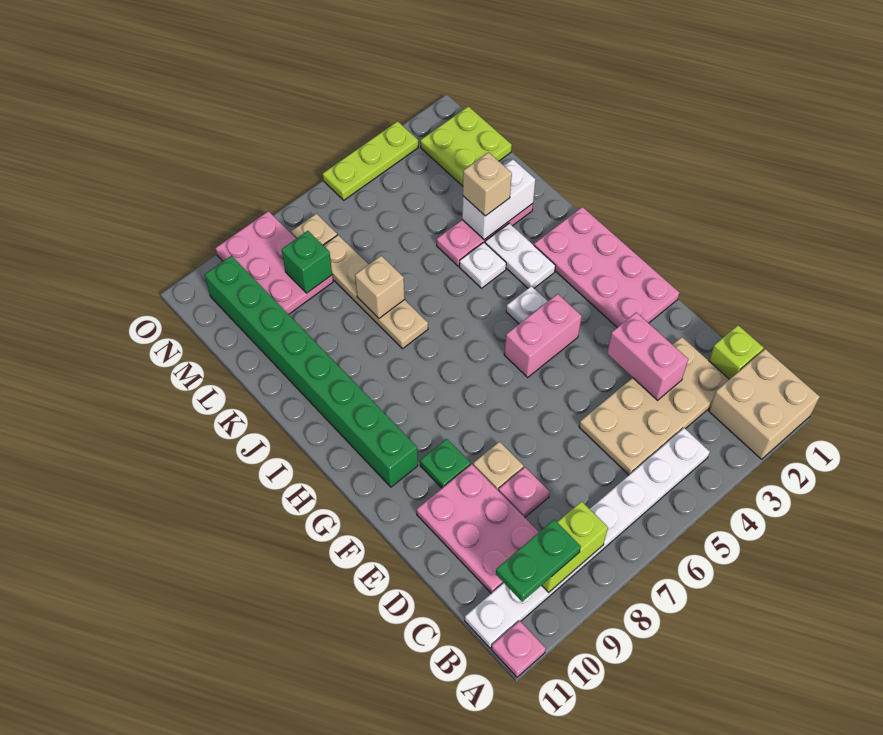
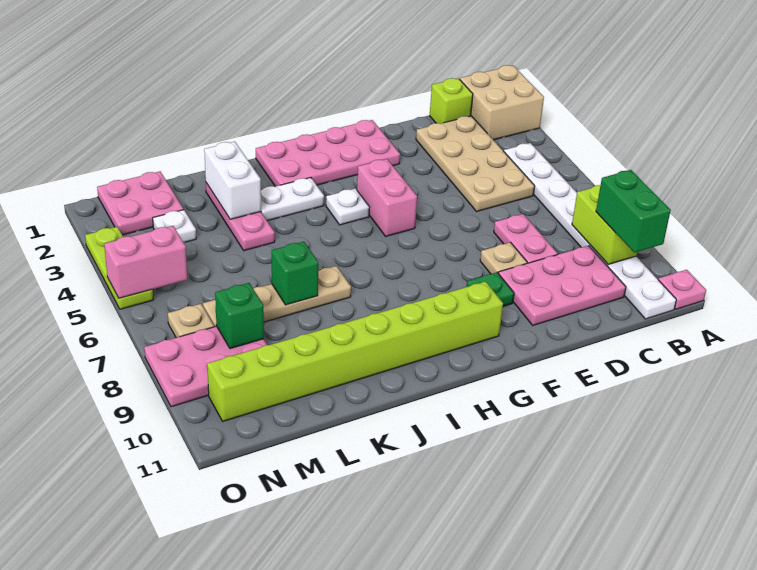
green 1x2 plate [496,520,581,602] -> green 1x2 brick [596,170,671,253]
pink 1x2 brick [607,312,688,400] -> pink 1x2 brick moved to [104,226,187,298]
pink 1x1 plate [499,467,550,517] -> pink 1x2 plate [494,214,558,263]
green 1x8 brick [205,256,418,487] -> lime 1x8 brick [207,281,503,421]
white 1x1 plate [459,242,506,288] -> white 1x1 plate moved to [153,210,196,243]
tan 1x1 brick [463,152,512,216] -> none
tan 1x1 brick [355,256,405,318] -> green 1x1 brick [272,242,318,305]
lime 2x2 plate [420,106,512,186] -> pink 2x2 plate [97,172,184,235]

